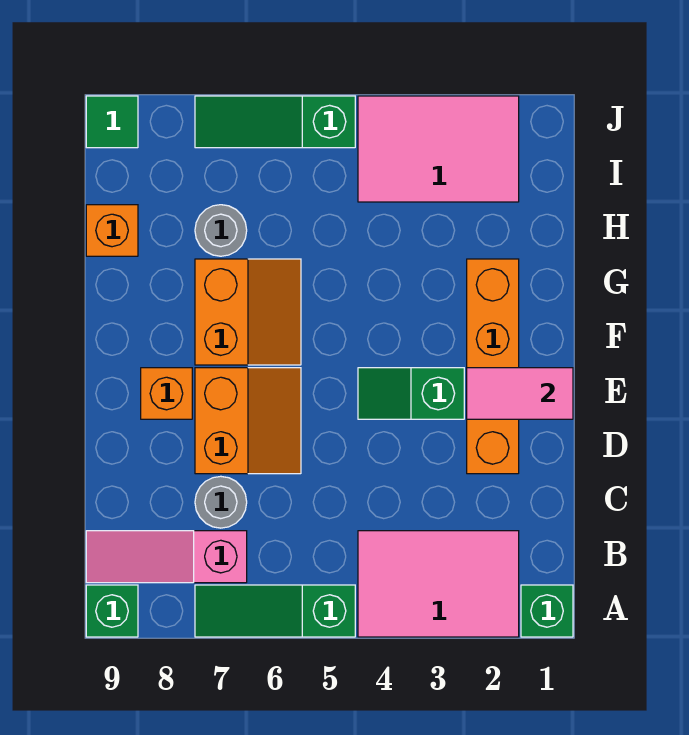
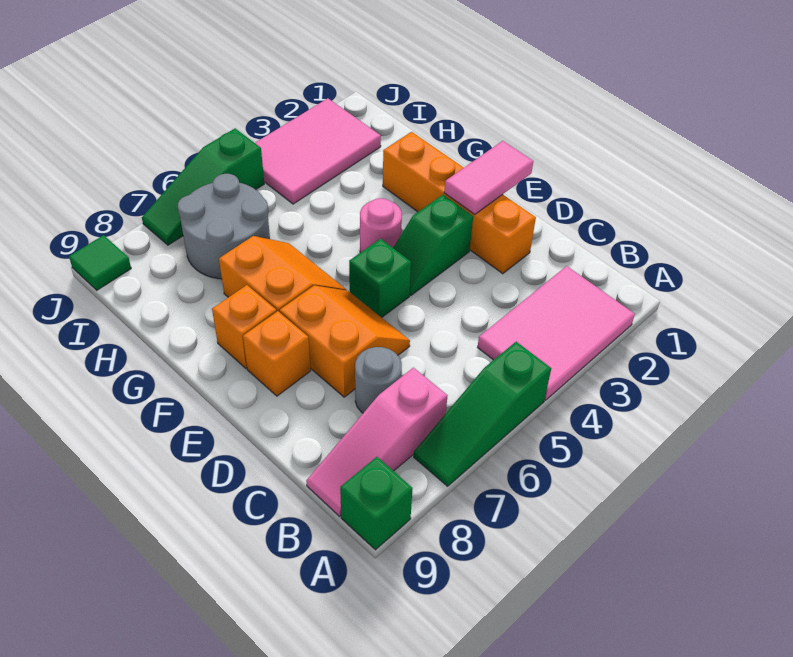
green 1x1 brick [521,585,573,637] -> green 1x1 brick moved to [349,239,411,318]
none -> pink 1x1 round brick [360,198,402,253]
grey 1x1 round brick [195,205,247,256] -> grey 2x2 round brick [178,174,270,279]
orange 1x1 brick [86,205,138,256] -> orange 1x1 brick moved to [212,285,277,368]

